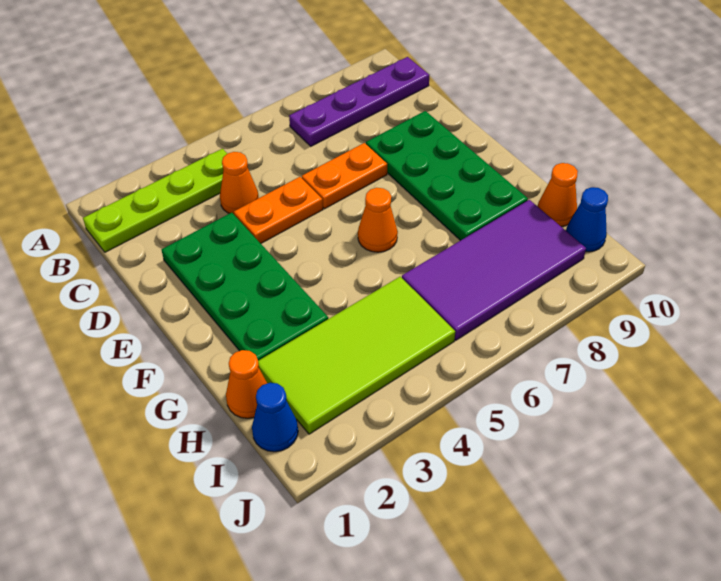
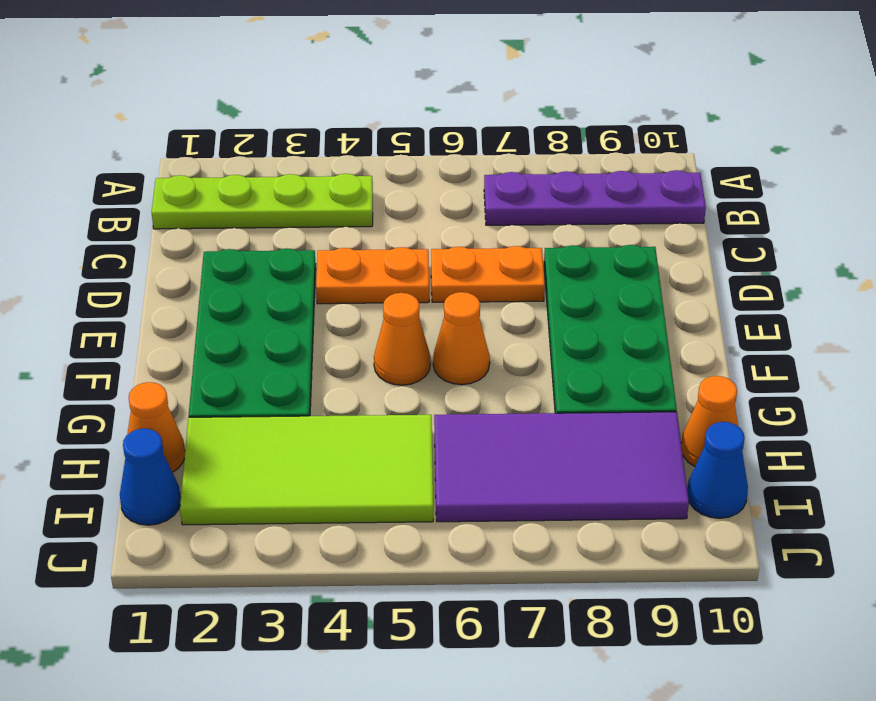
orange 1x1 cone [220,152,259,214] -> orange 1x1 cone moved to [374,293,430,385]

